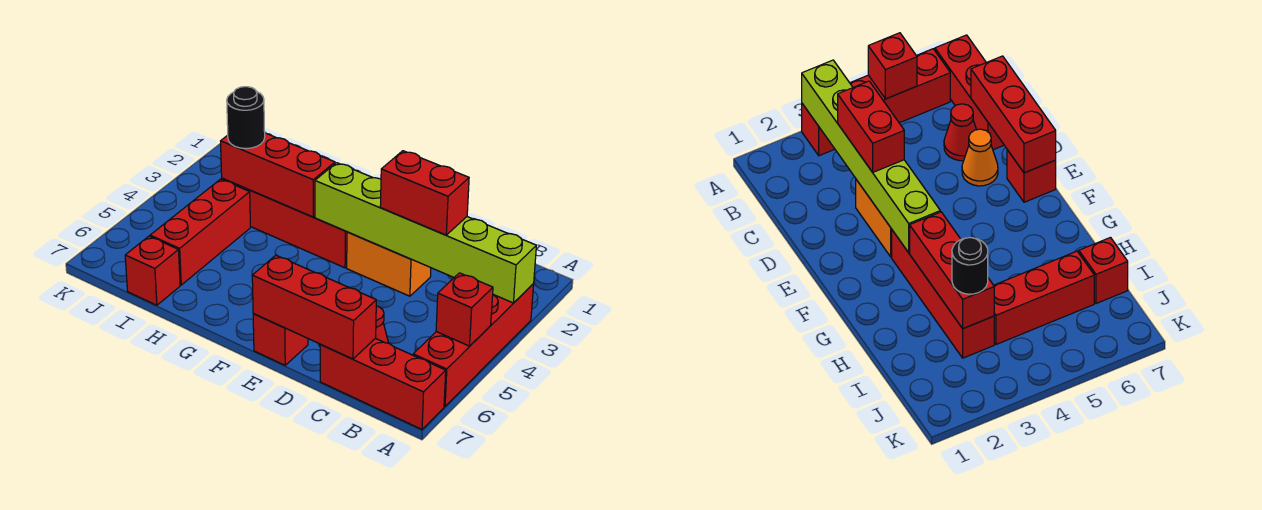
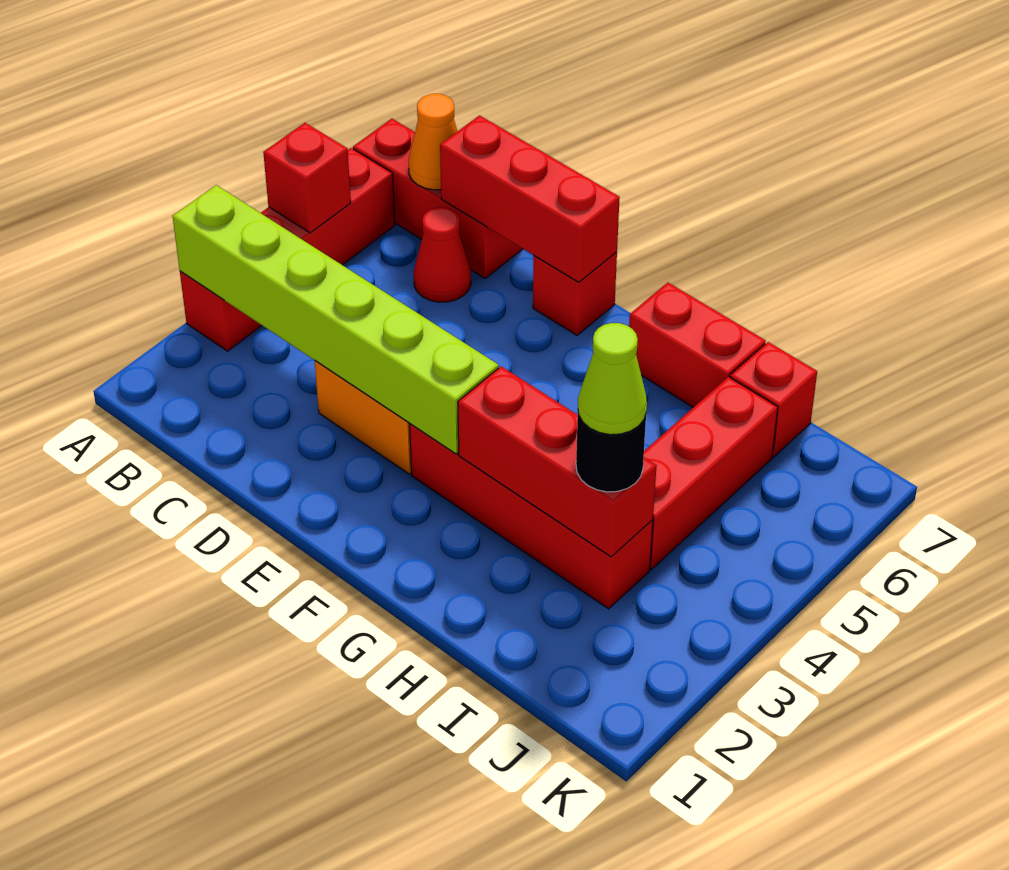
red 1x2 brick [380,151,469,235] -> red 1x2 brick moved to [629,283,766,407]
orange 1x1 cone [962,129,998,186] -> orange 1x1 cone moved to [408,94,457,190]
none -> lime 1x1 cone [578,323,647,435]

